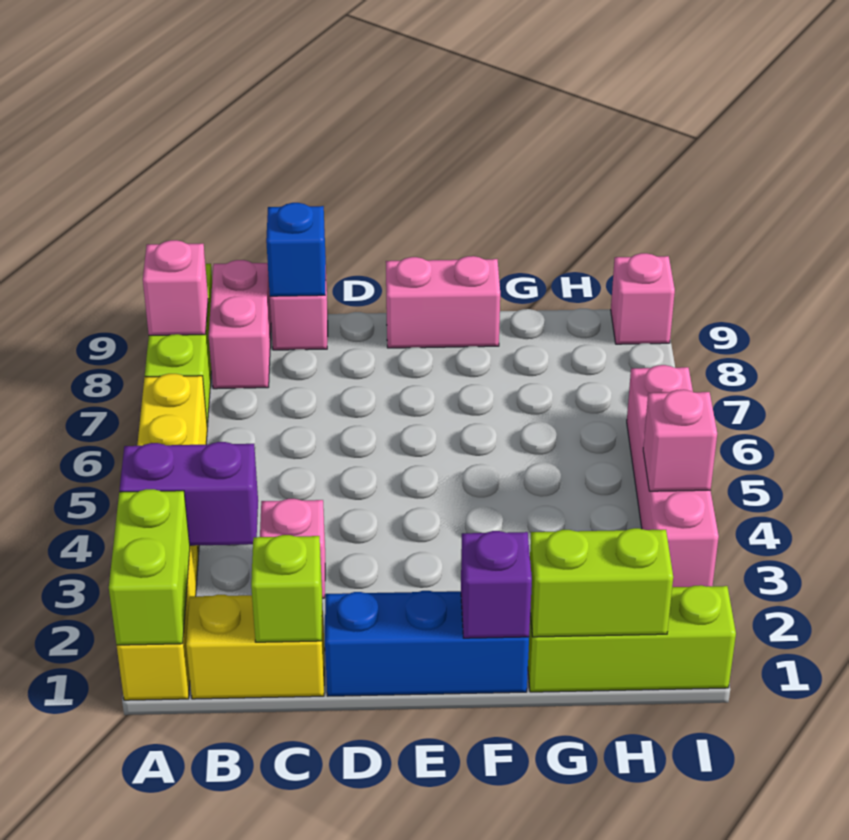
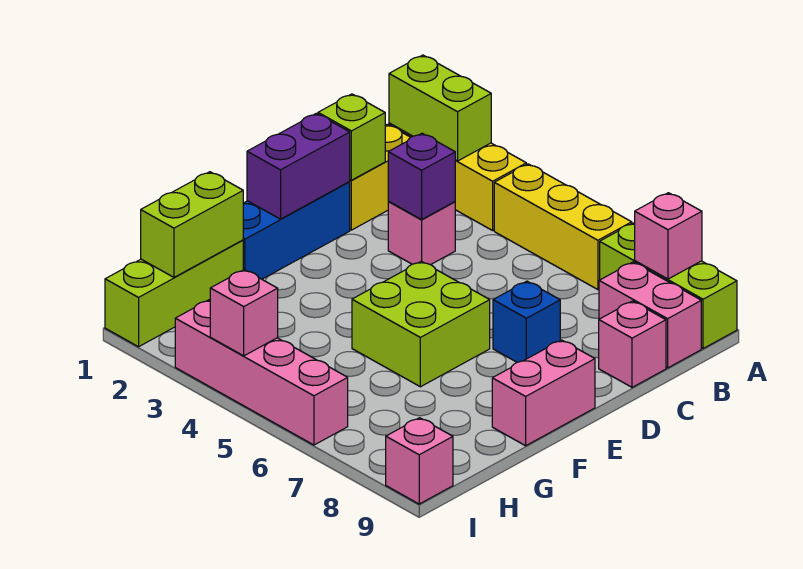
purple 1x2 brick [120,442,258,546] -> purple 1x2 brick moved to [247,113,350,219]
blue 1x1 brick [266,203,326,296] -> blue 1x1 brick moved to [493,281,560,362]
none -> lime 2x2 brick [352,261,490,387]
purple 1x1 brick [461,531,532,638] -> purple 1x1 brick moved to [388,133,455,219]

